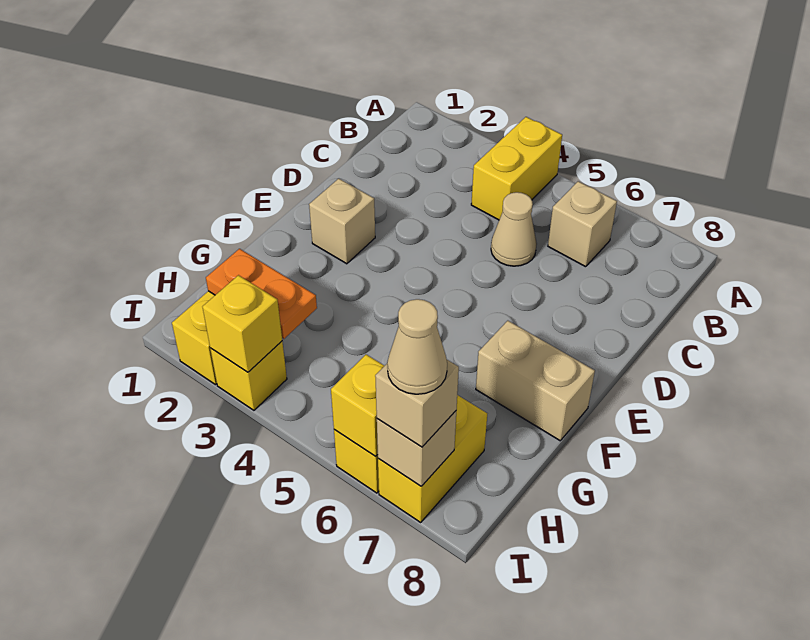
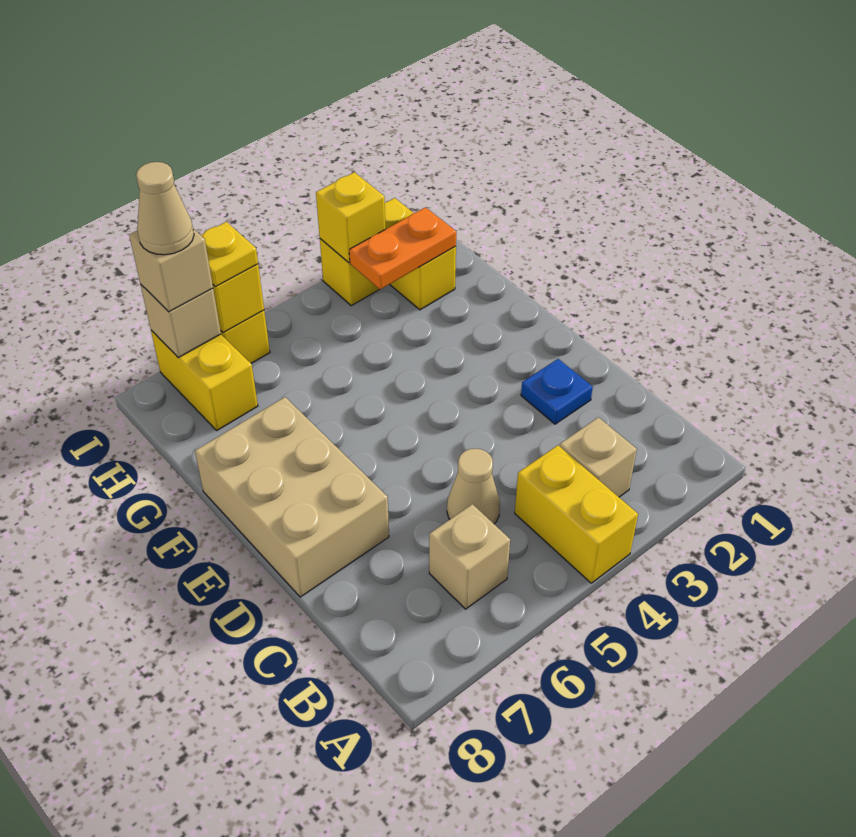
none -> blue 1x1 plate [521,359,593,424]
tan 1x1 brick [309,179,375,264] -> tan 1x1 brick moved to [560,417,637,497]
tan 1x2 brick [476,321,595,441] -> tan 2x3 brick [195,397,389,597]
none -> yellow 1x1 plate [201,222,258,287]

